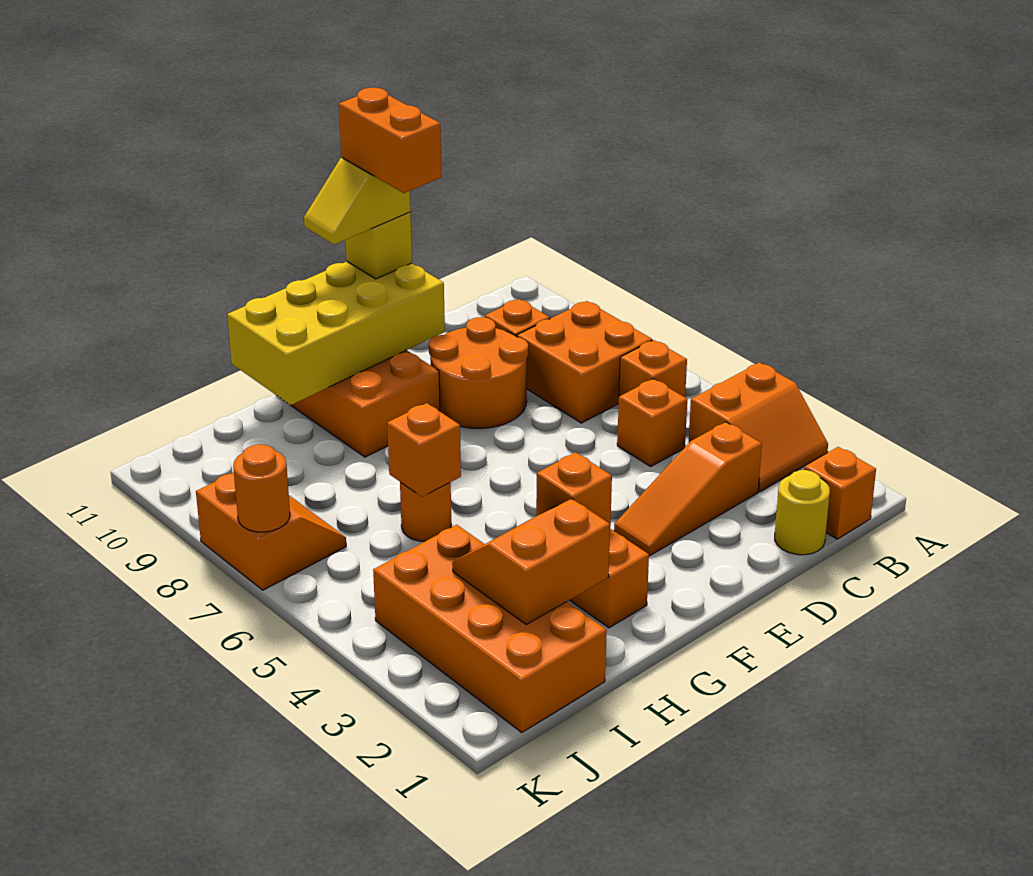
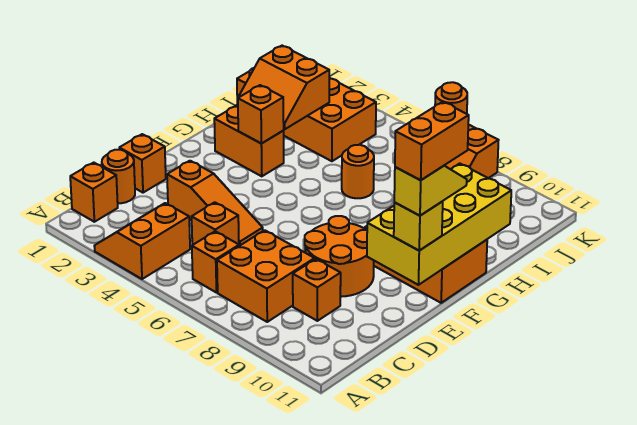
yellow 1x1 round brick [775,470,830,555] -> orange 1x1 round brick [102,150,135,203]
orange 1x3 slope [614,422,762,556] -> orange 1x3 slope turned to [167,161,263,246]
orange 1x2 brick [339,88,442,193] -> orange 1x2 brick turned to [395,102,469,180]
orange 2x2 slope [452,499,610,625] -> orange 2x2 slope turned to [238,46,329,129]
orange 1x1 brick [387,403,461,497] -> orange 1x1 brick moved to [119,134,166,193]

